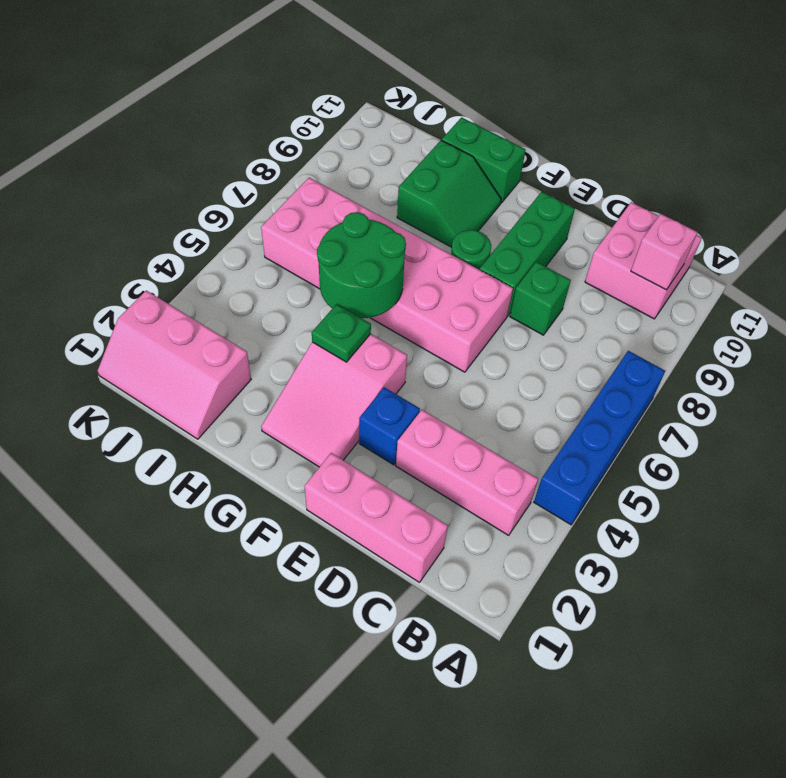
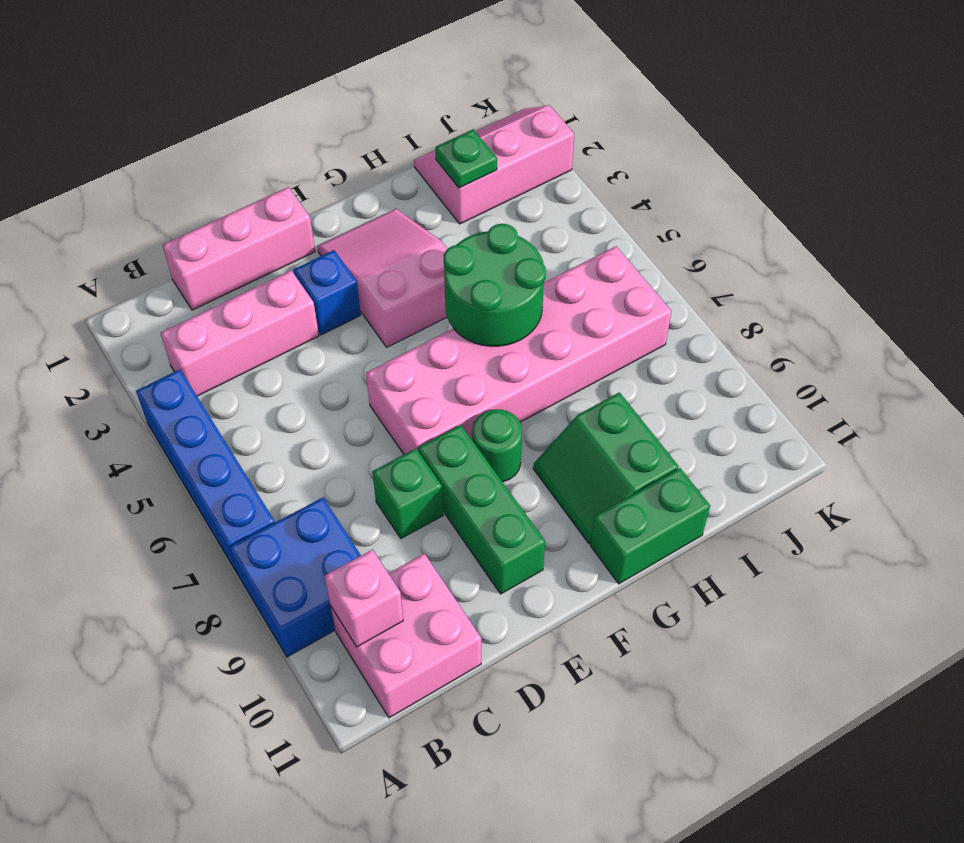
none -> blue 2x2 brick [230,498,361,657]
green 1x1 plate [312,304,371,362] -> green 1x1 plate moved to [435,130,497,188]

